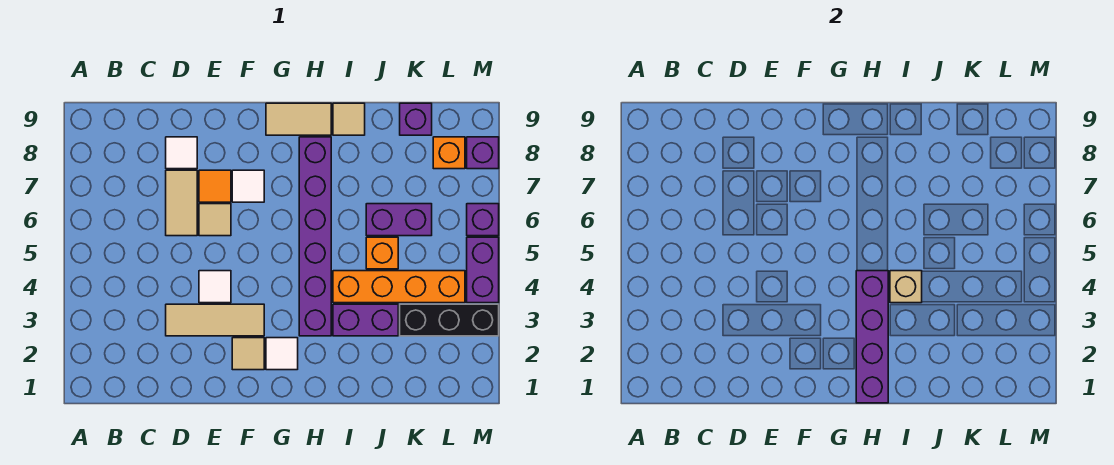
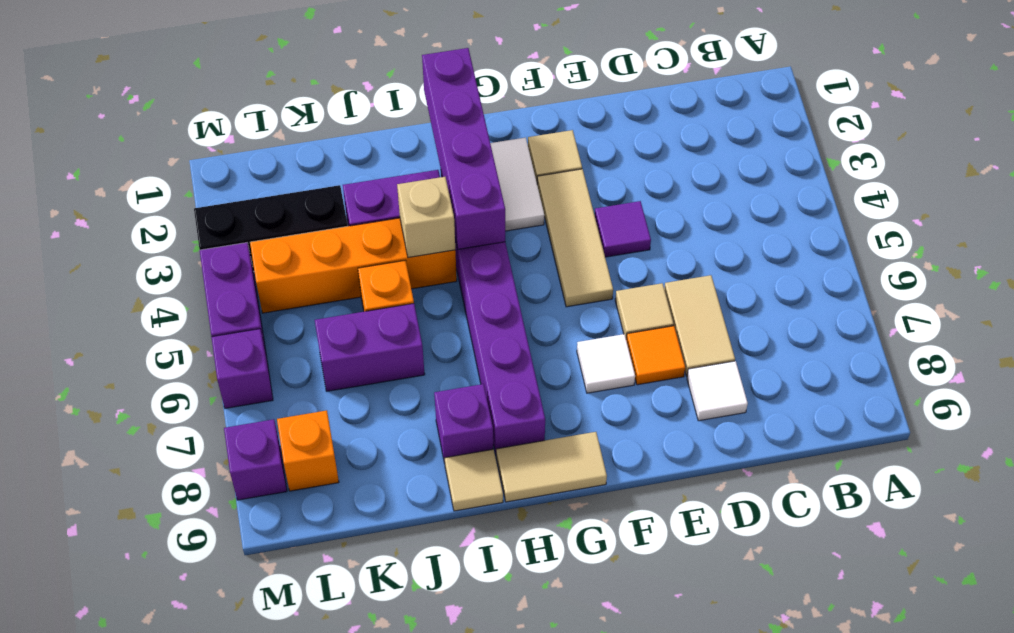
tan 1x3 tile [166,304,264,336] -> tan 1x3 tile turned to [537,169,613,307]
white 1x1 tile [199,271,231,303] -> purple 1x1 tile [595,201,651,257]
white 1x1 tile [266,338,298,370] -> white 1x2 tile [490,137,544,231]
purple 1x1 brick [400,103,432,135] -> purple 1x1 brick moved to [434,384,493,462]

